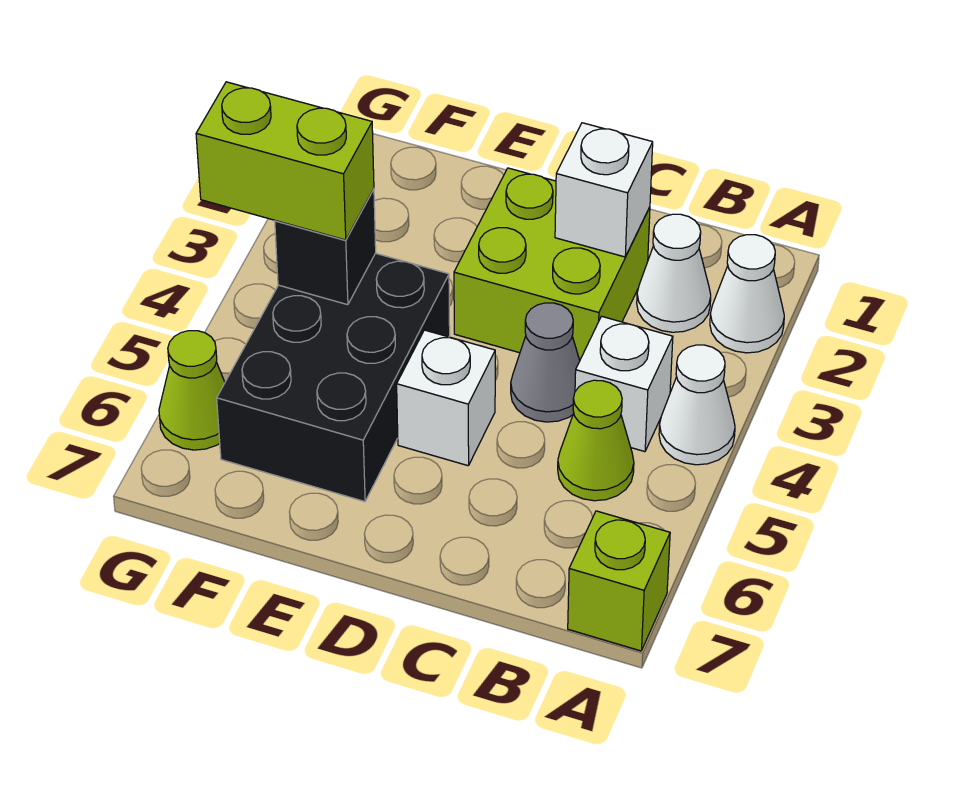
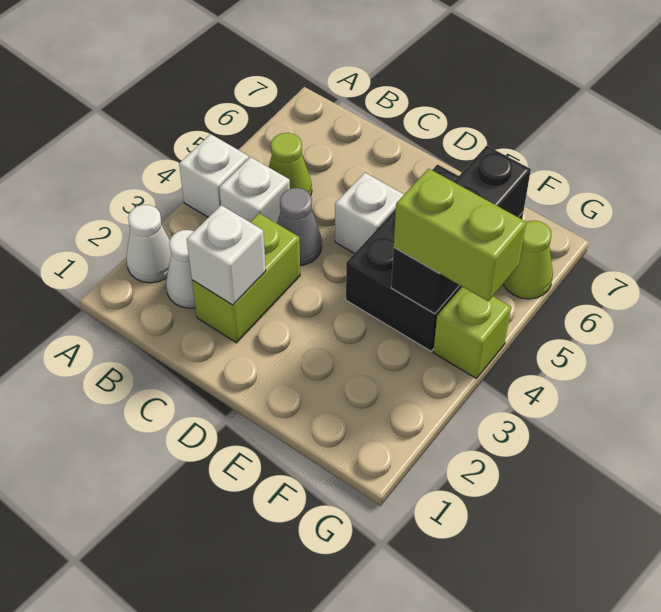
white 1x1 cone [659,345,735,465] -> white 1x1 brick [179,134,249,217]
lime 1x1 brick [568,511,670,651] -> lime 1x1 brick moved to [433,287,511,378]
lime 2x2 brick [454,168,650,360] -> lime 1x2 brick [192,213,300,343]
black 1x1 brick [275,189,376,305] -> black 1x3 brick [391,146,531,314]

